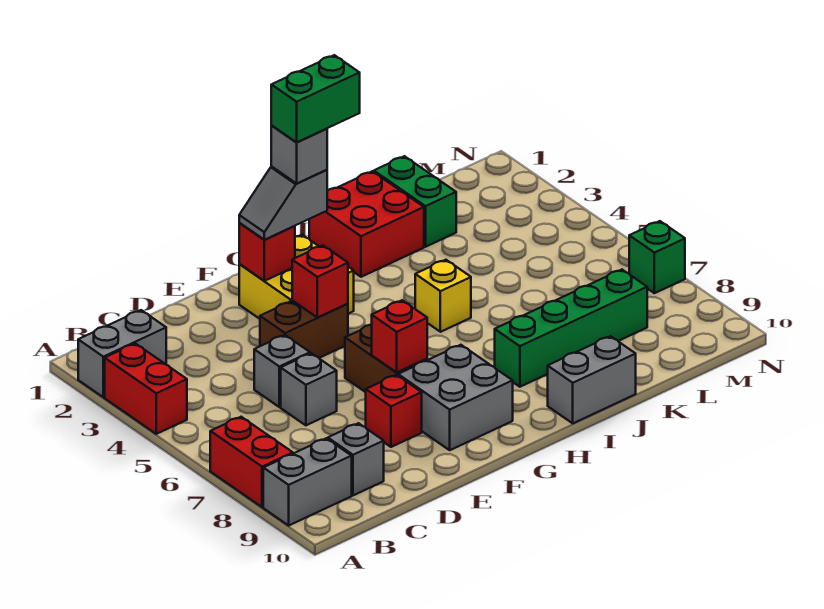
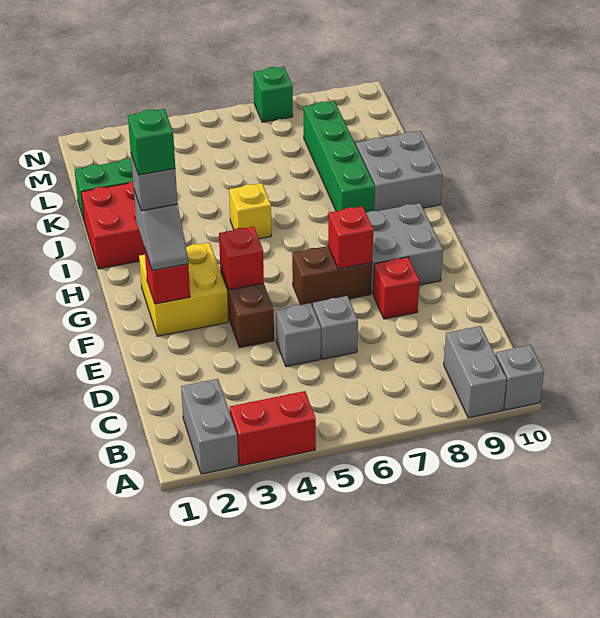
red 1x2 brick [210,417,293,507] -> none
grey 1x1 brick [328,423,384,495] -> grey 1x1 brick moved to [495,345,544,410]
green 1x2 brick [271,55,360,142] -> green 1x1 brick [128,109,175,175]
grey 1x2 brick [548,336,636,423] -> grey 2x2 brick [356,131,443,211]

